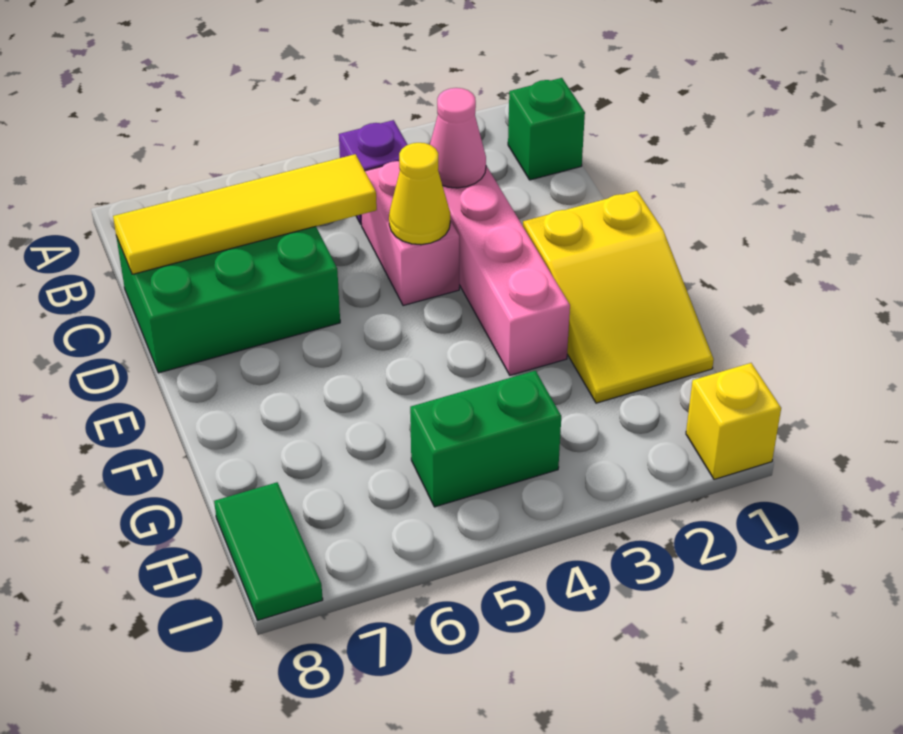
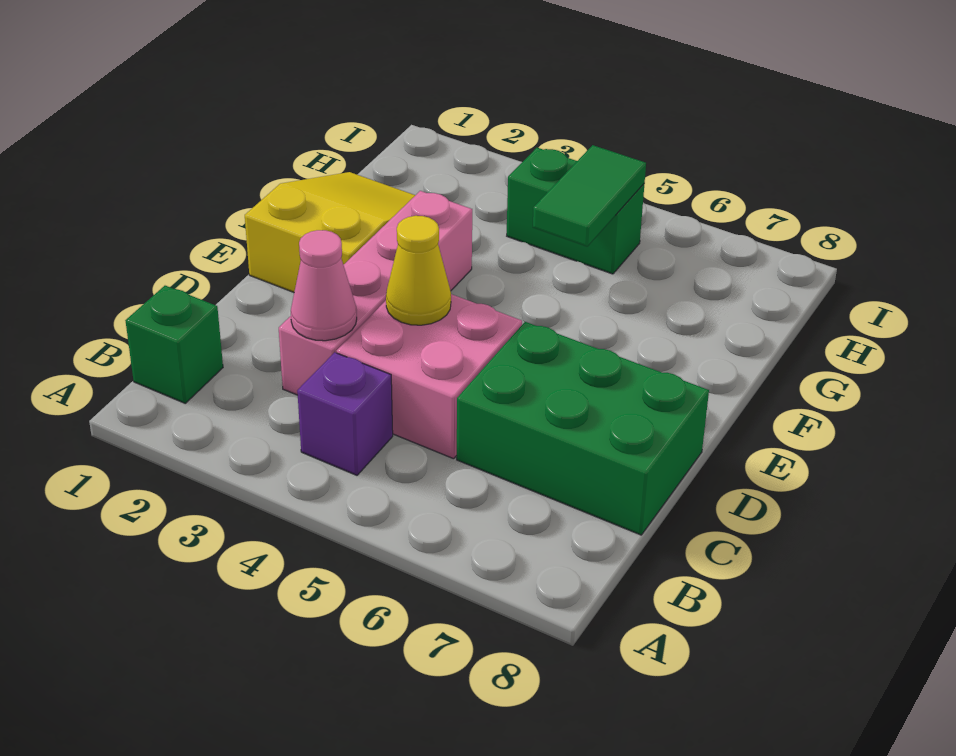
pink 1x2 brick [361,161,459,306] -> pink 2x2 brick [337,294,522,459]
yellow 1x4 tile [113,154,377,274] -> none
green 1x2 tile [214,482,323,620] -> green 1x2 tile moved to [533,145,646,246]
yellow 1x1 brick [686,363,781,479] -> none

